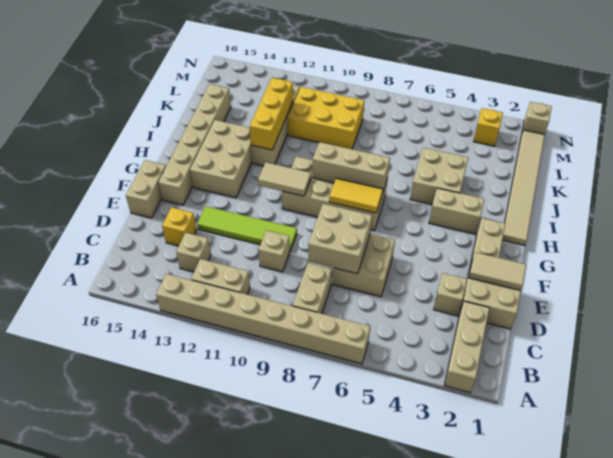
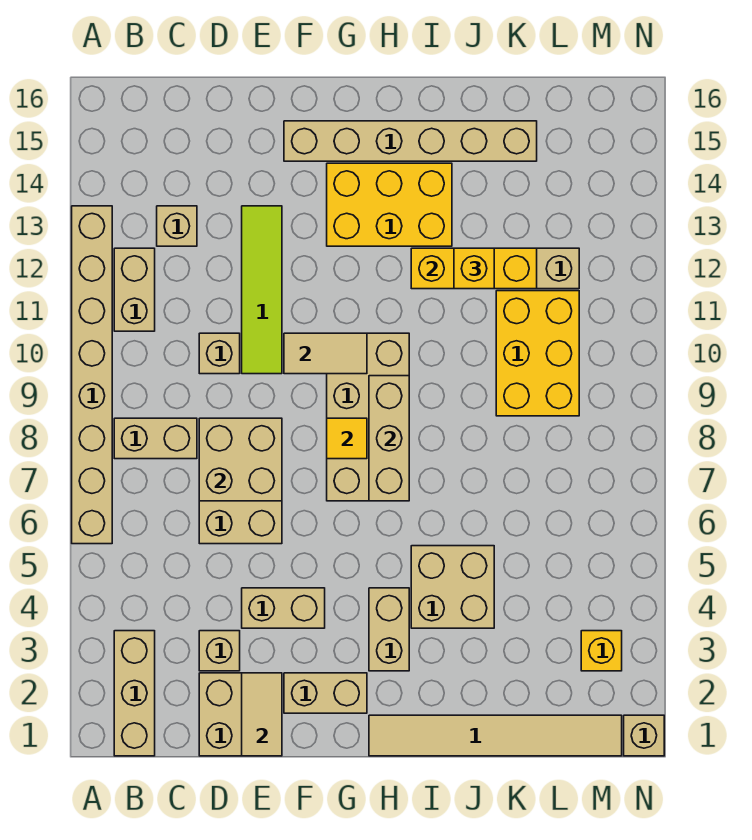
tan 1x3 brick [444,301,489,392] -> tan 1x3 brick turned to [114,631,155,756]
yellow 1x1 brick [162,207,197,246] -> yellow 1x1 brick moved to [454,248,494,289]
tan 1x2 brick [126,160,166,218] -> tan 1x2 brick moved to [242,588,325,628]
yellow 1x2 tile [329,178,383,213] -> yellow 1x1 tile [327,418,367,459]
tan 1x2 tile [258,163,311,196] -> tan 1x2 tile turned to [284,333,367,374]
tan 2x3 brick [190,120,252,198] -> yellow 2x3 brick [327,163,452,246]

